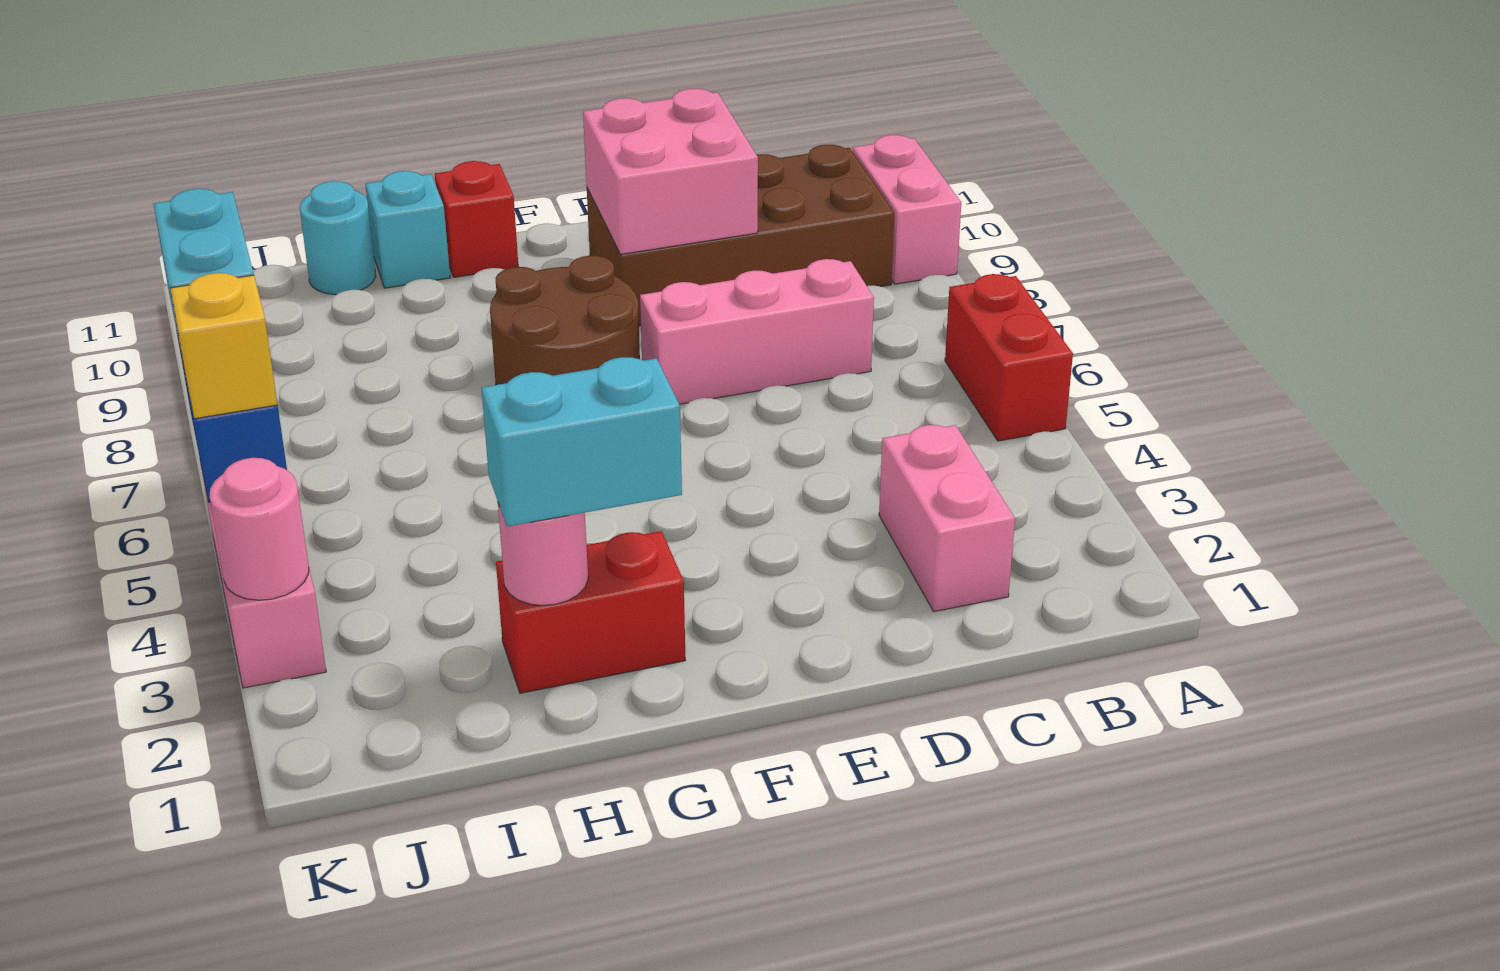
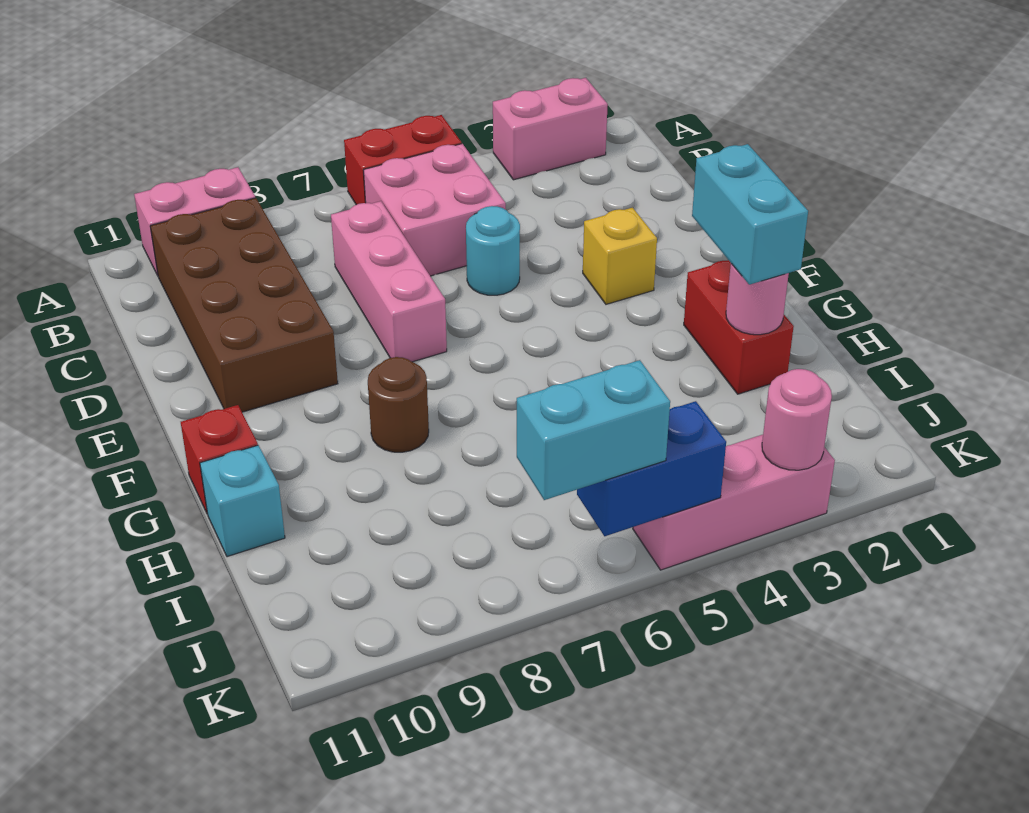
pink 1x2 brick [879,425,1015,612] -> pink 1x2 brick moved to [493,78,608,180]
pink 2x2 brick [583,89,758,254] -> pink 2x2 brick moved to [364,144,506,276]
brown 2x2 round brick [490,256,640,385] -> brown 1x1 round brick [368,357,429,452]
cyan 1x1 round brick [300,181,376,295] -> cyan 1x1 round brick moved to [466,206,520,295]
yellow 1x1 brick [170,273,278,419] -> yellow 1x1 brick moved to [583,208,657,304]

